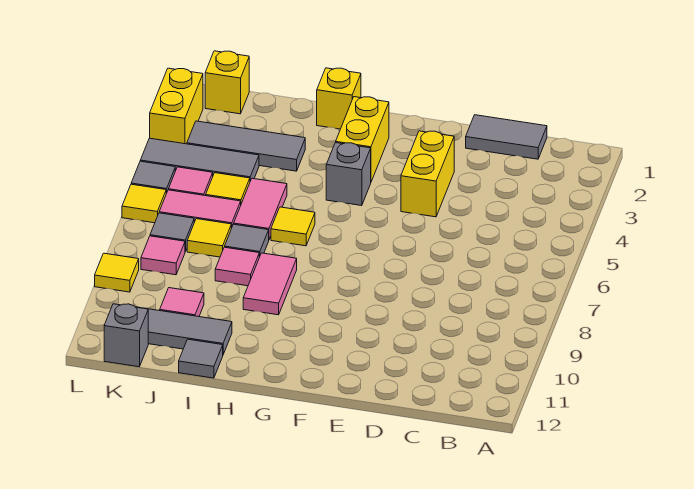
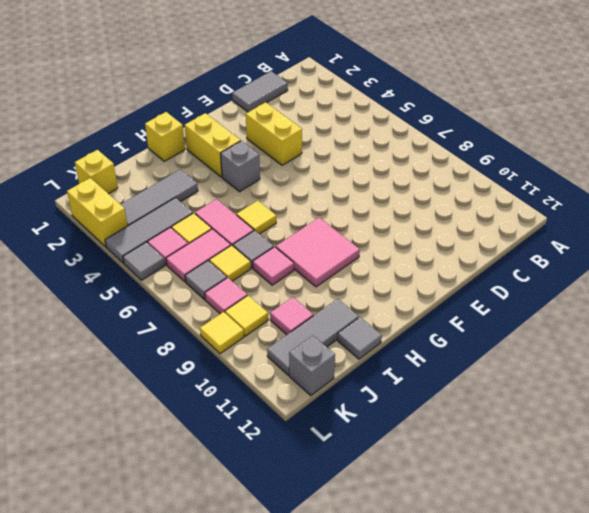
pink 1x2 tile [243,253,297,315] -> pink 2x2 tile [276,218,360,287]
yellow 1x1 tile [122,184,166,223] -> yellow 1x1 tile moved to [225,296,268,336]

